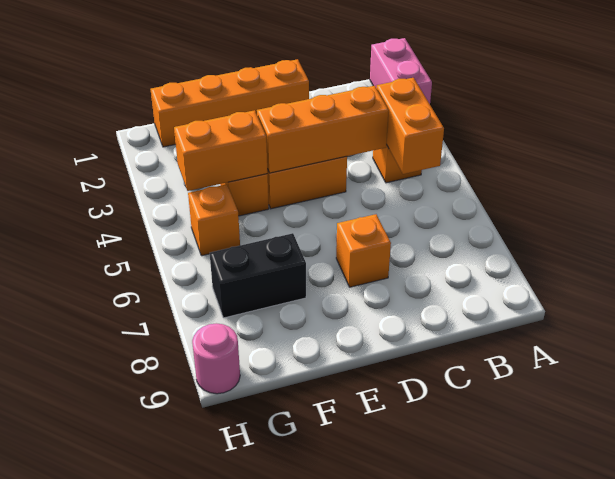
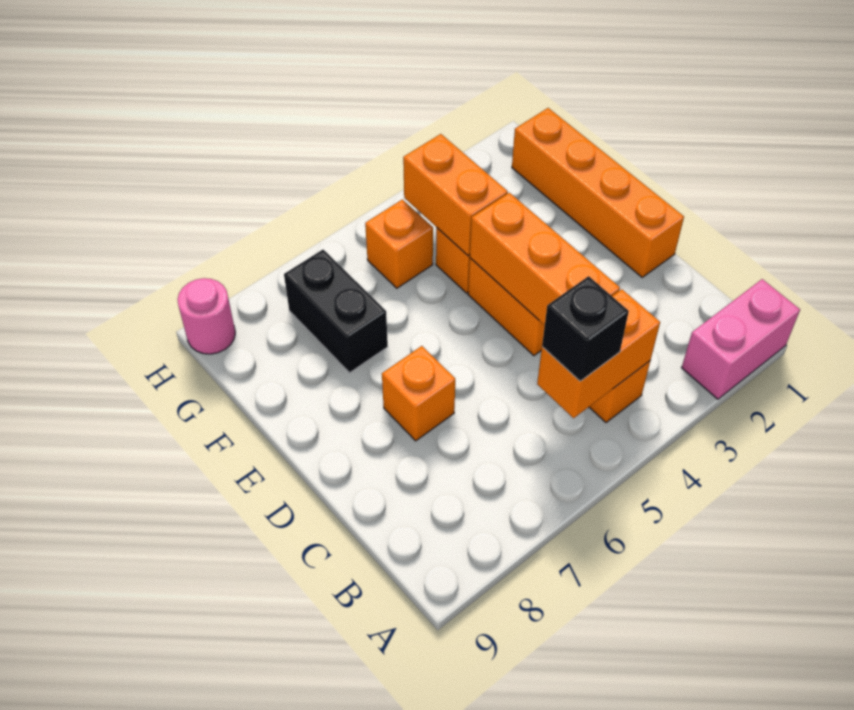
none -> black 1x1 brick [542,276,629,381]

